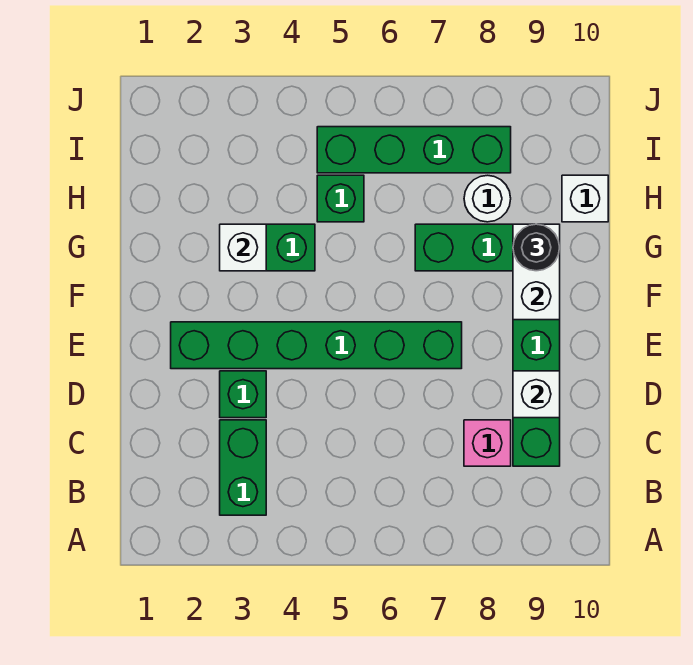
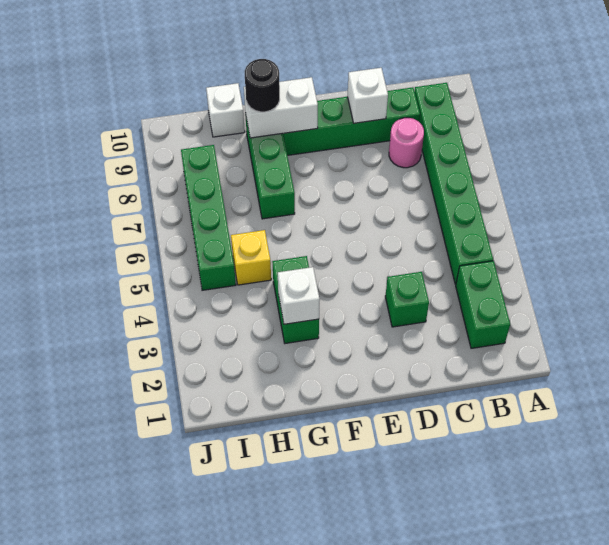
green 1x2 brick [220,420,266,515] -> green 1x2 brick turned to [456,261,510,348]
pink 1x1 brick [464,420,511,466] -> pink 1x1 round brick [389,118,424,168]
green 1x6 brick [171,322,462,369] -> green 1x6 brick moved to [415,83,493,284]
green 1x1 brick [317,175,364,222] -> yellow 1x1 brick [231,230,271,285]
white 1x1 round brick [464,175,511,222] -> none

